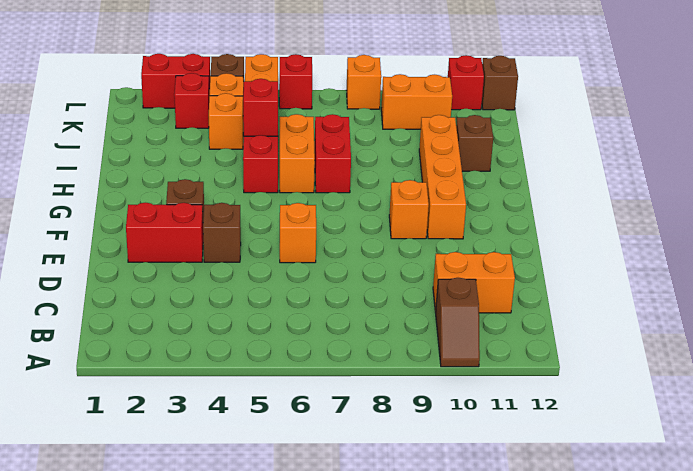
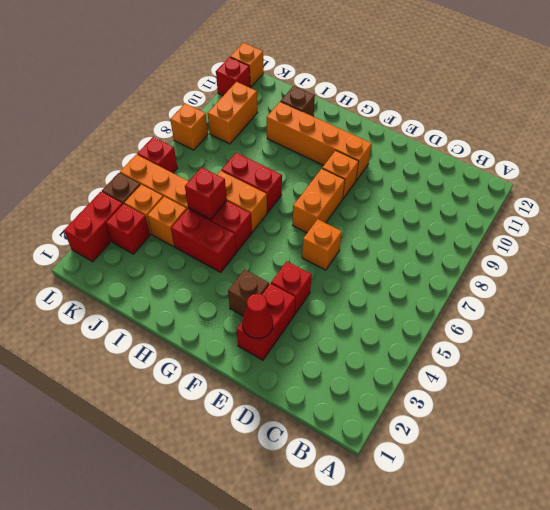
brown 1x2 slope [435,278,480,367] -> none
orange 1x2 brick [433,252,515,313] -> orange 1x2 brick moved to [293,169,345,233]
none -> red 1x1 cone [242,294,273,338]
brown 1x1 brick [203,203,241,262] -> red 1x1 brick [271,261,312,314]
none -> red 1x2 brick [171,209,236,272]
brown 1x1 brick [482,56,518,110] -> orange 1x1 brick [230,43,263,87]

